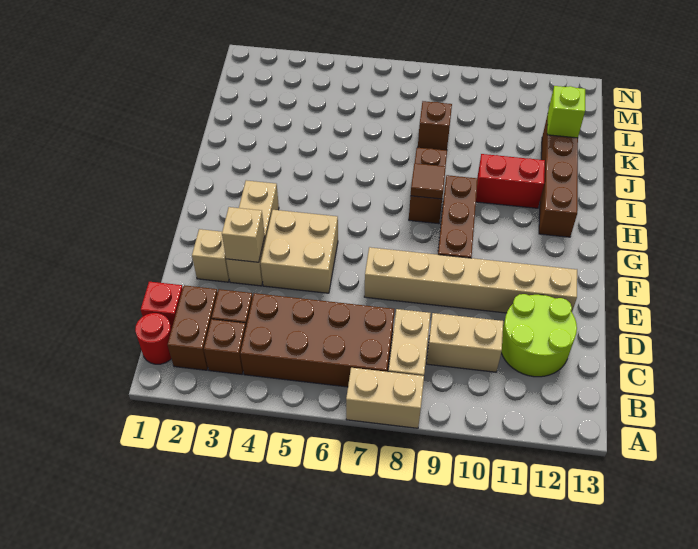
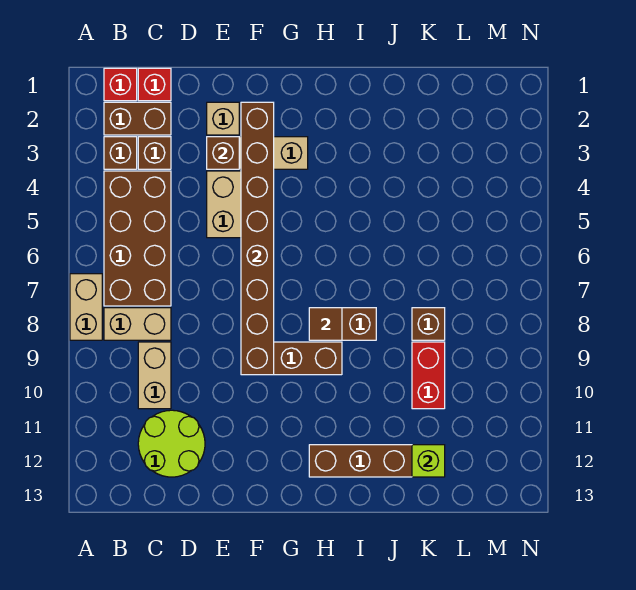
red 1x1 round brick [135,313,172,364] -> red 1x1 brick [104,68,137,101]
tan 1x1 brick [222,207,265,262] -> brown 1x1 brick [207,137,239,169]
tan 1x6 brick [364,247,577,313] -> none
none -> brown 1x8 brick [241,102,274,375]
red 1x2 brick [476,154,545,208] -> red 1x2 brick moved to [412,342,445,409]

